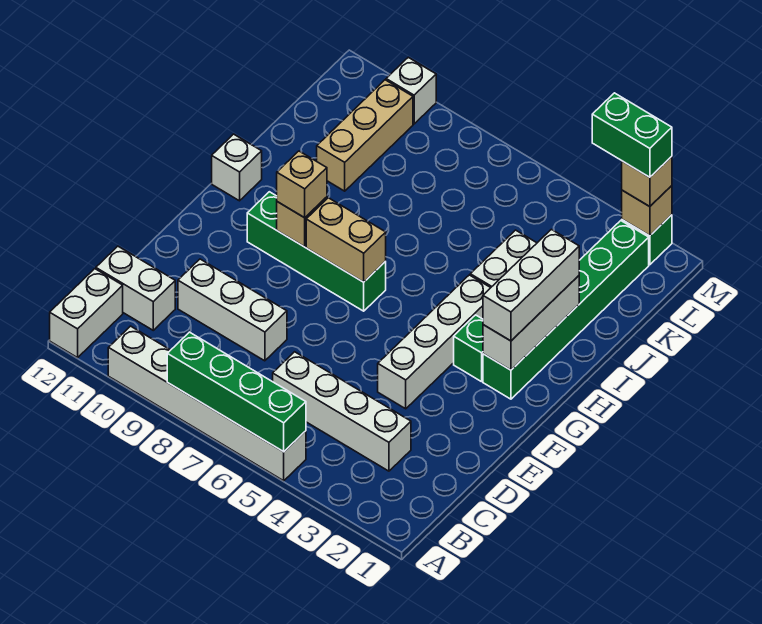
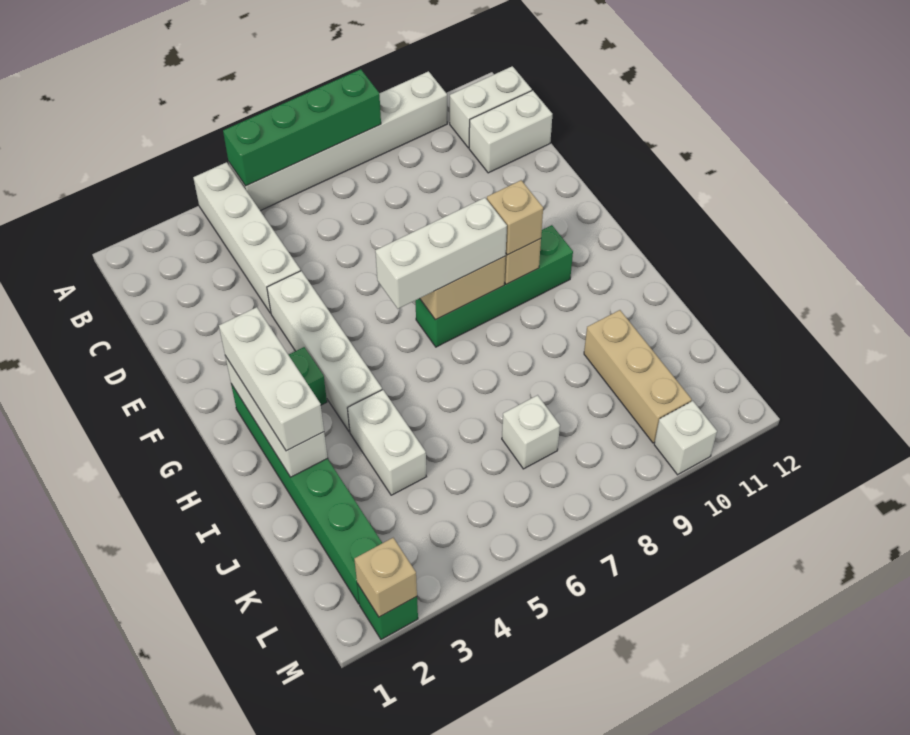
white 1x2 brick [50,269,123,358] -> white 1x2 brick turned to [450,66,532,148]
white 1x4 brick [273,352,411,471] -> white 1x4 brick turned to [193,162,301,313]
white 1x3 brick [178,259,287,361] -> white 1x3 brick moved to [375,198,507,309]
white 1x1 brick [212,134,262,201] -> white 1x1 brick moved to [502,395,560,469]
tan 1x1 brick [622,156,672,207] -> none
green 1x2 brick [592,93,672,177] -> none

